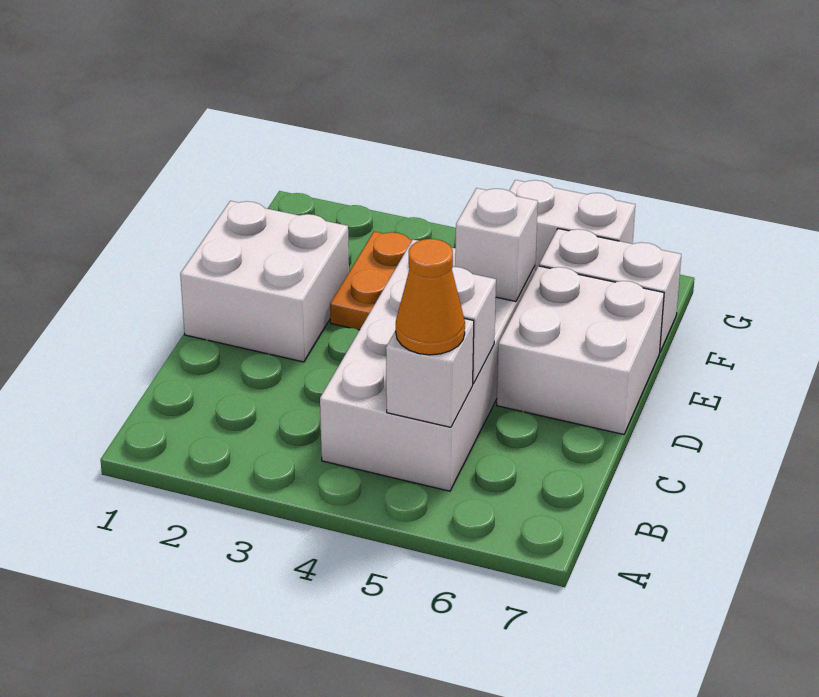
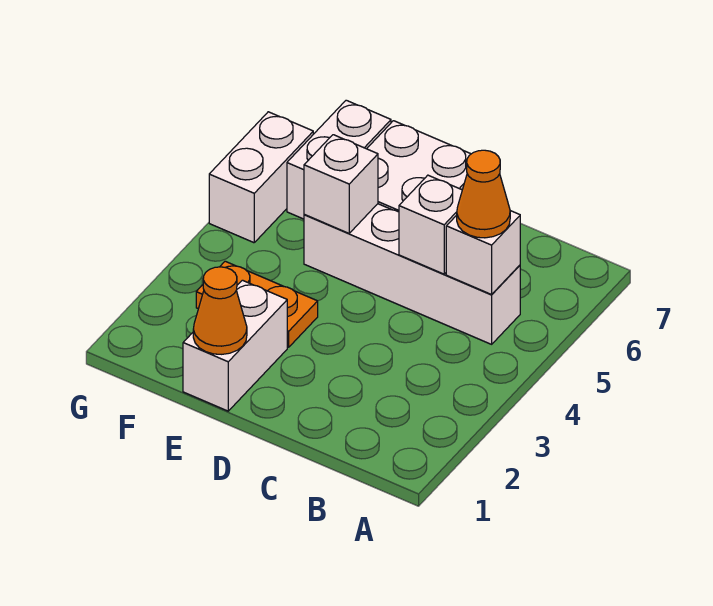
white 2x4 brick [320,240,535,491] -> white 1x4 brick [304,204,520,344]
white 2x2 brick [180,201,349,362] -> white 1x2 brick [183,280,287,411]
none -> orange 1x1 cone [193,267,247,354]

